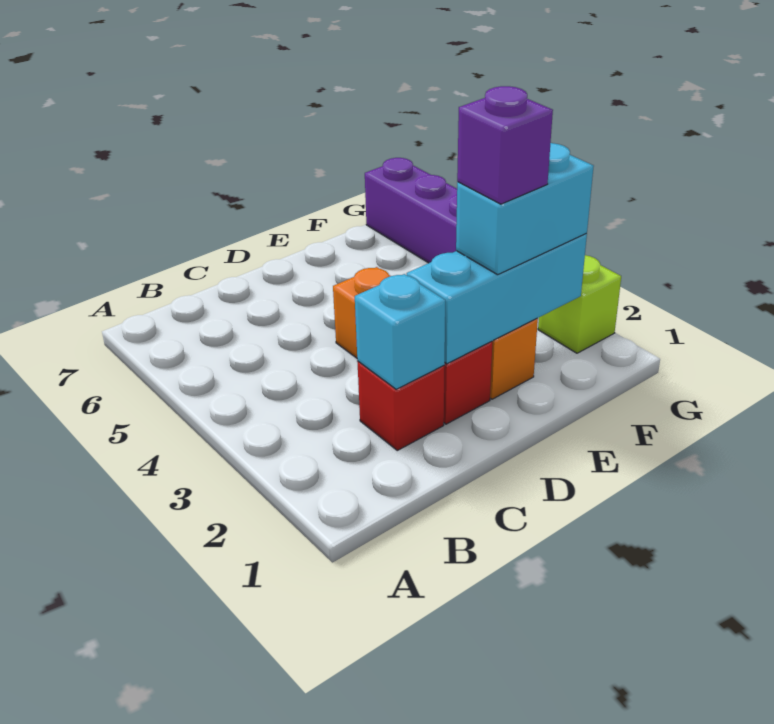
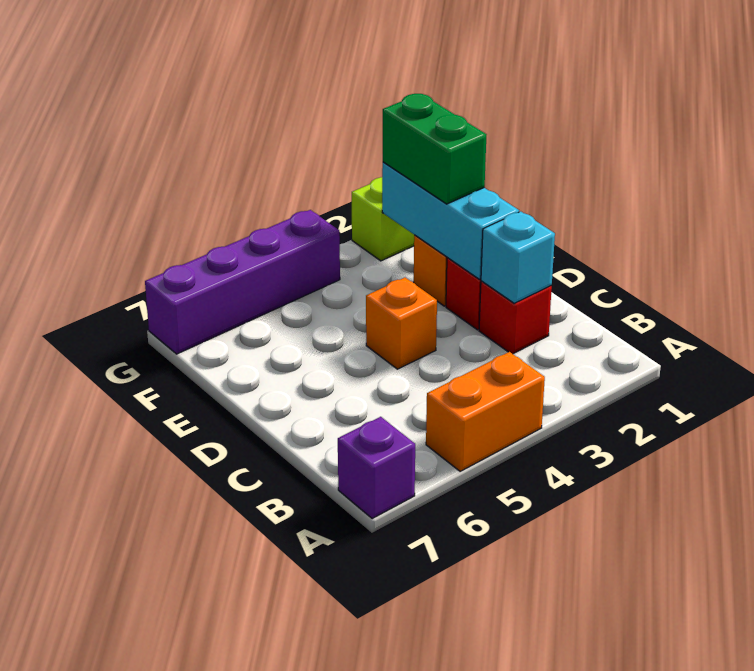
none -> orange 1x2 brick [426,352,545,471]
cyan 1x2 brick [456,143,594,275] -> green 1x2 brick [383,94,487,204]
purple 1x1 brick [457,86,553,204] -> purple 1x1 brick moved to [338,417,415,519]

